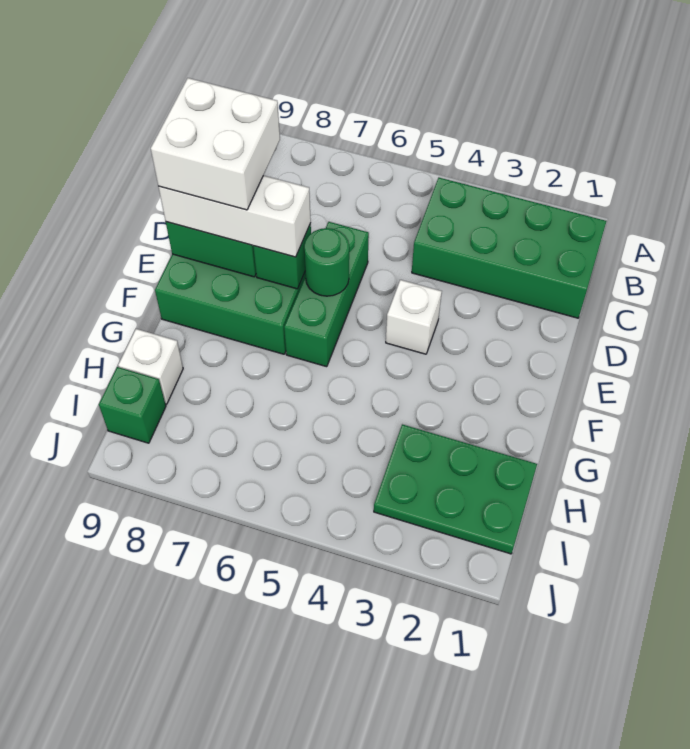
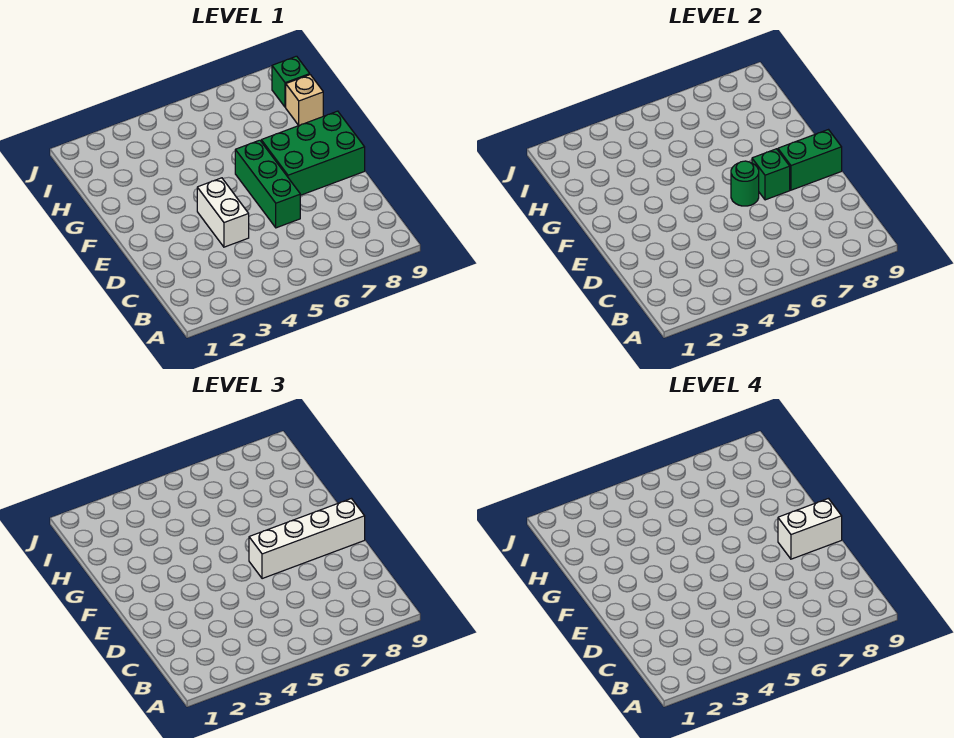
green 2x4 brick [412,178,607,318] -> none
white 2x2 brick [151,78,280,210] -> white 1x2 brick [778,499,842,559]
white 1x1 brick [386,280,442,354] -> white 1x2 brick [197,178,249,247]
white 1x3 brick [158,175,311,257] -> white 1x4 brick [249,499,365,579]
green 2x3 plate [374,424,537,554] -> none
white 1x1 brick [118,329,183,404] -> tan 1x1 brick [286,75,323,125]

